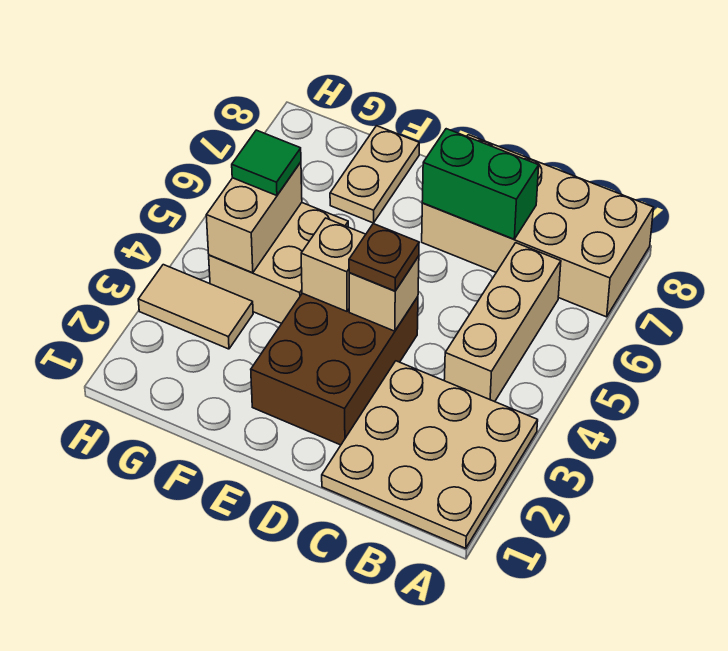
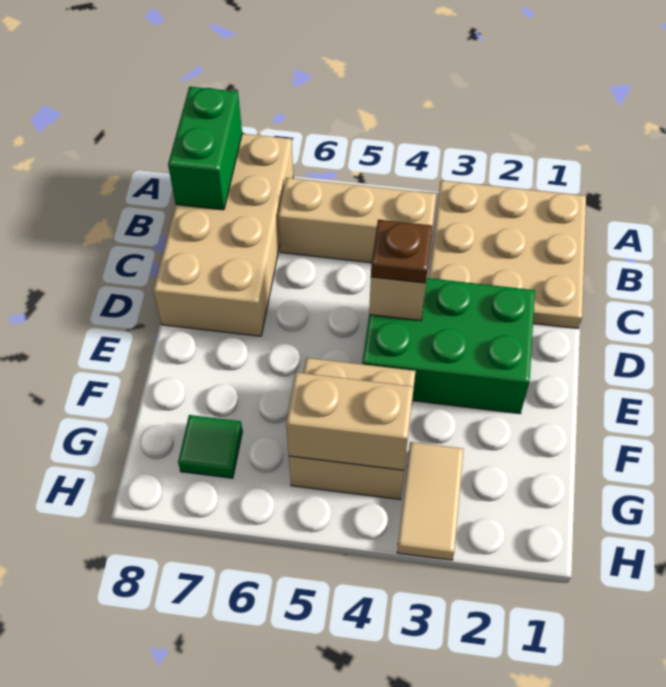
green 1x2 brick [422,129,539,239] -> green 1x2 brick moved to [168,87,242,210]
brown 2x3 brick [251,293,418,445] -> green 2x3 brick [362,278,535,414]
tan 1x1 brick [301,218,366,311] -> none
tan 1x2 plate [330,126,419,223] -> none
green 1x1 tile [232,130,301,196] -> green 1x1 tile moved to [178,415,242,478]

